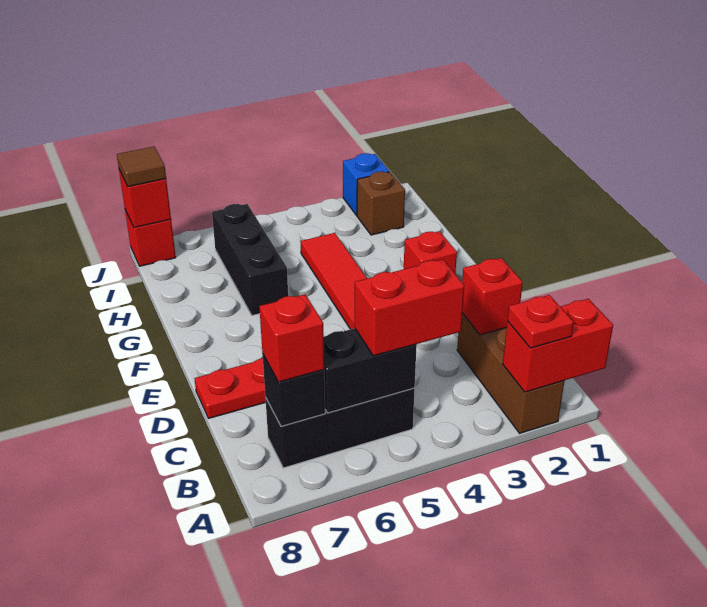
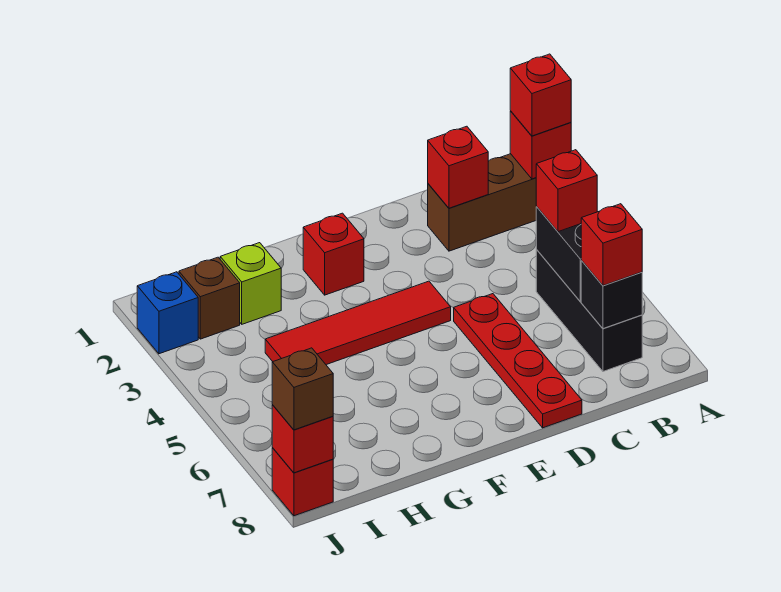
red 1x2 brick [503,299,613,392] -> red 1x1 brick [510,111,571,179]
red 1x1 plate [507,295,574,348] -> red 1x1 brick [510,54,571,136]
red 1x2 brick [355,260,464,356] -> red 1x1 brick [536,150,597,232]
black 1x3 brick [212,204,288,316] -> none
none -> lime 1x1 brick [220,243,281,324]
brown 1x1 tile [117,147,166,187] -> brown 1x1 brick [272,348,333,430]

